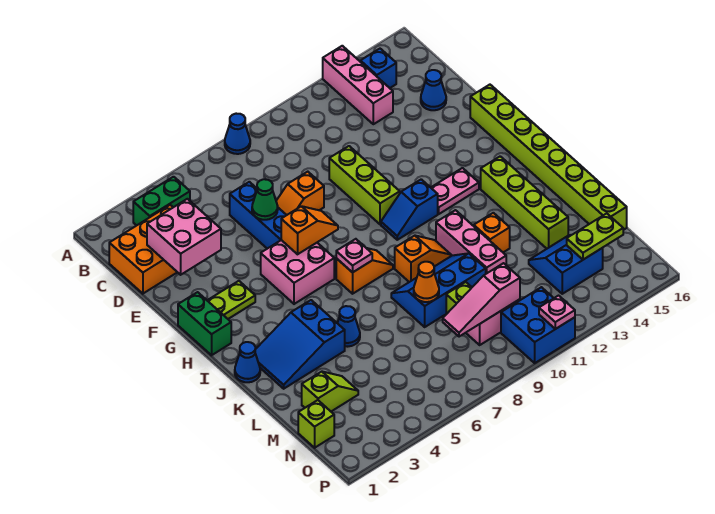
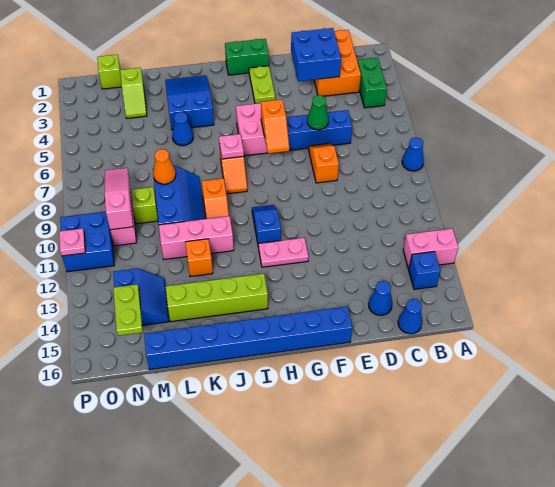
pink 1x3 brick [323,46,393,124] -> pink 1x2 brick [403,229,458,269]
pink 2x2 brick [147,199,221,275] -> blue 2x2 brick [291,28,341,81]
lime 1x3 brick [329,146,400,224] -> none
lime 1x8 brick [470,85,627,230] -> blue 1x8 brick [144,307,352,370]
pink 1x2 plate [431,168,479,214] -> pink 1x2 plate turned to [258,238,308,267]
blue 1x1 cone [235,342,260,382] -> blue 1x1 cone moved to [398,299,422,334]

